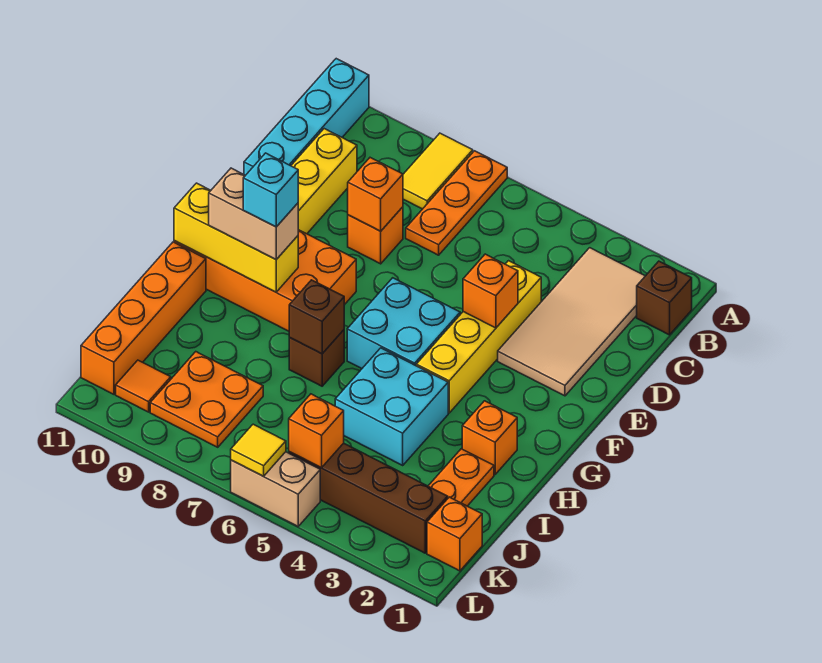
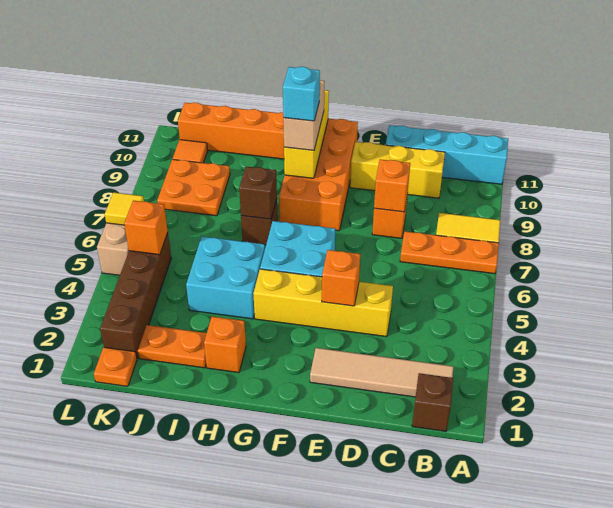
tan 2x4 tile [498,248,645,396] -> tan 1x4 tile [310,348,454,397]
orange 1x1 brick [427,497,482,571] -> orange 1x1 plate [94,347,137,386]

